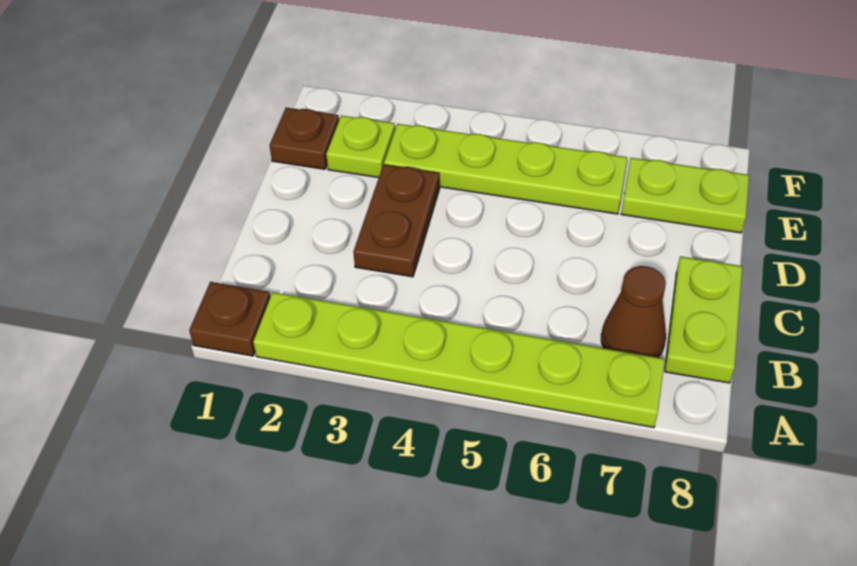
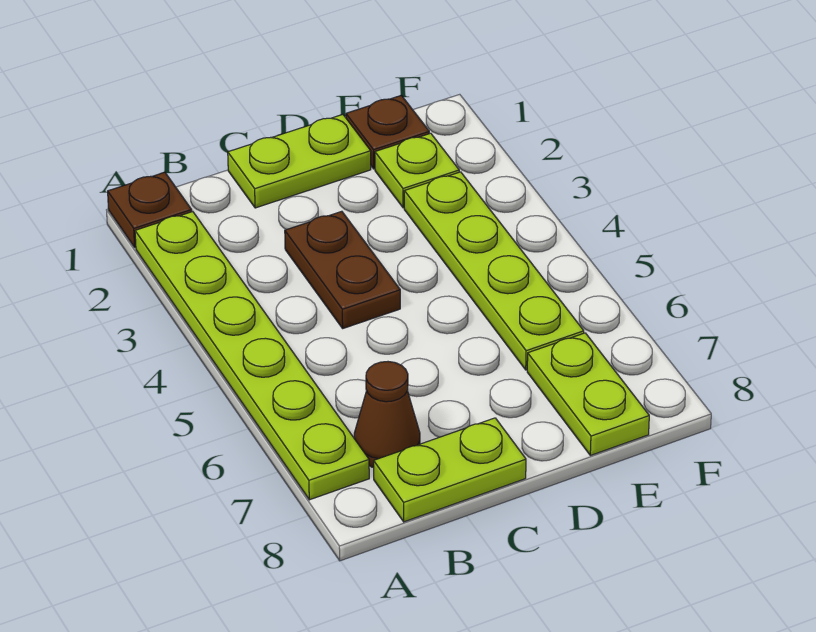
none -> lime 1x2 plate [228,114,371,208]
brown 1x2 plate [353,165,439,277] -> brown 1x2 plate turned to [285,211,400,328]

